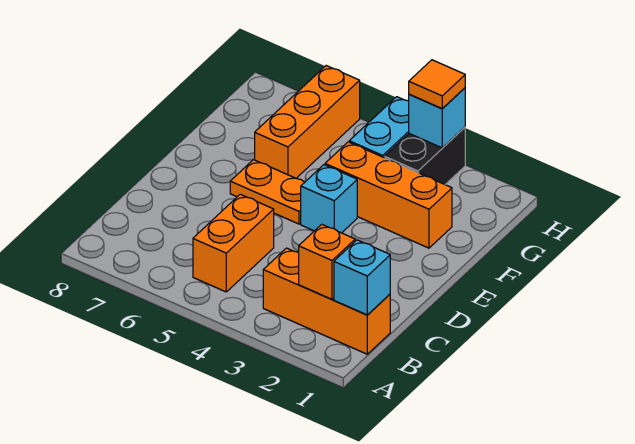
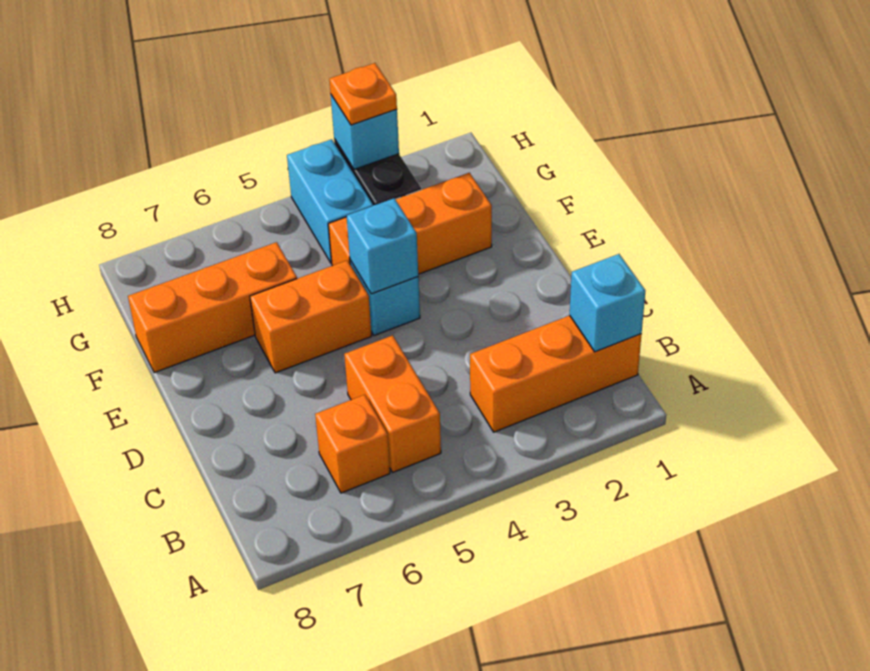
orange 1x1 brick [299,224,355,299] -> orange 1x1 brick moved to [315,395,390,493]
none -> cyan 1x1 brick [347,198,418,294]
orange 1x2 plate [230,160,305,224] -> orange 1x2 brick [250,260,372,373]
orange 1x3 brick [255,66,360,178] -> orange 1x3 brick turned to [128,242,297,373]
orange 1x1 tile [409,60,465,109] -> orange 1x1 plate [329,63,397,125]

